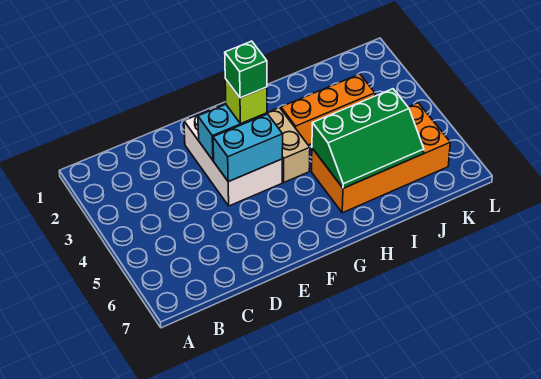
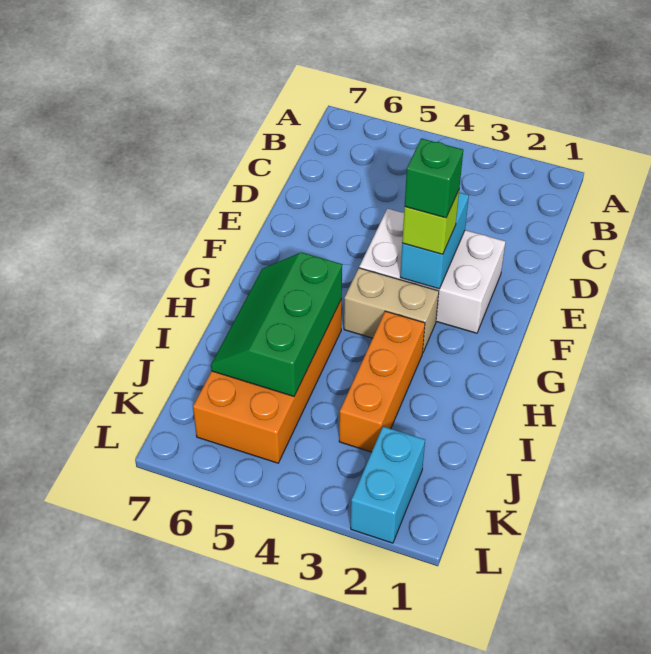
cyan 1x2 brick [213,114,283,182] -> cyan 1x2 brick moved to [351,427,425,543]

